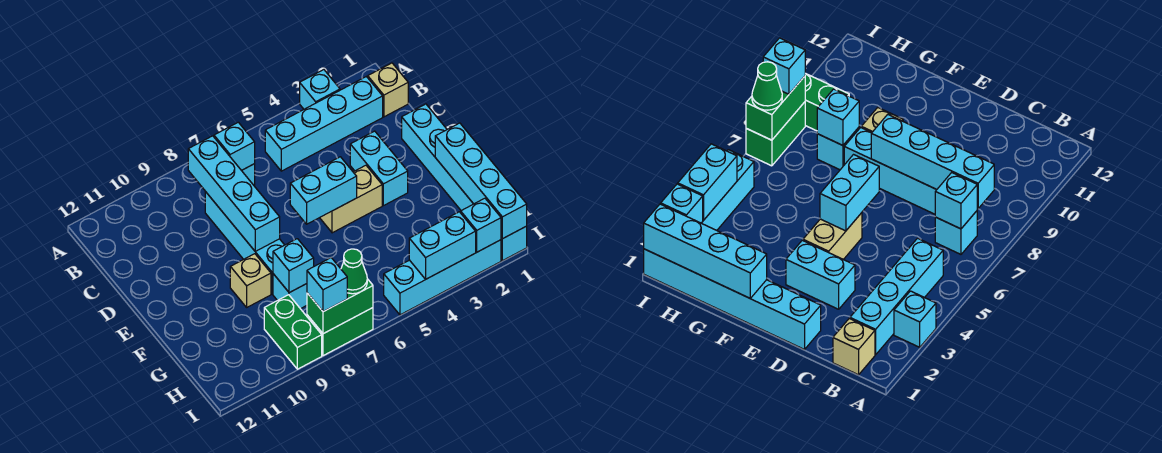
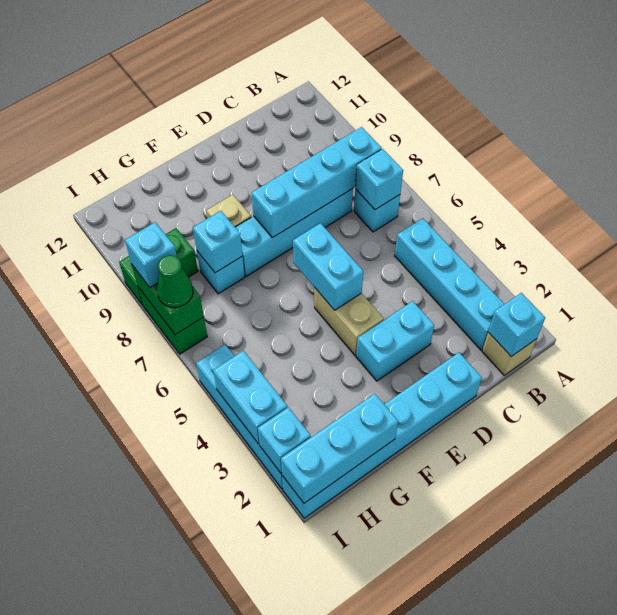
cyan 1x1 brick [300,70,340,109] -> cyan 1x1 brick moved to [488,293,545,357]
cyan 1x4 brick [435,123,527,239] -> cyan 1x3 brick [281,394,398,503]

